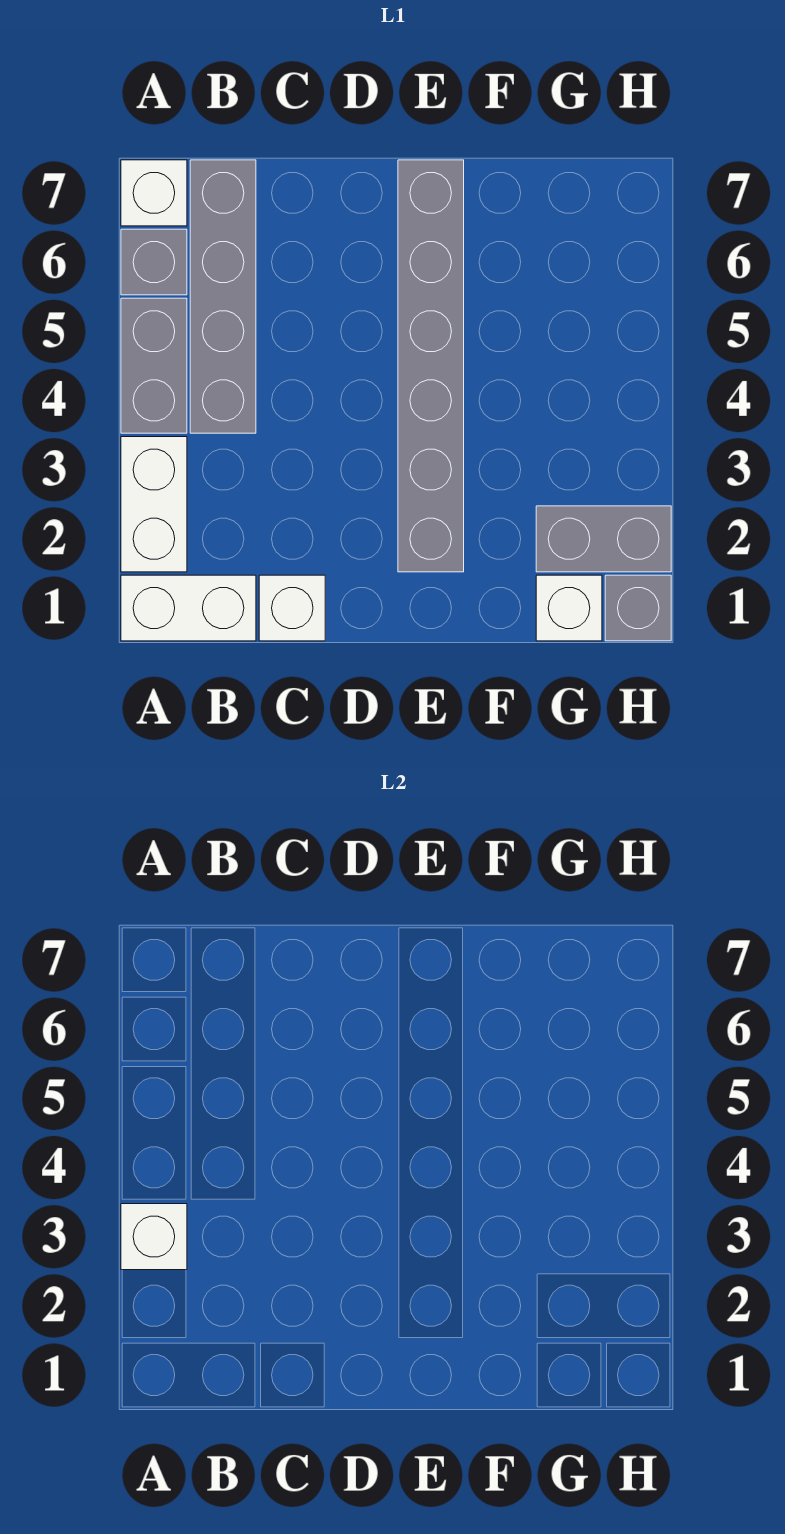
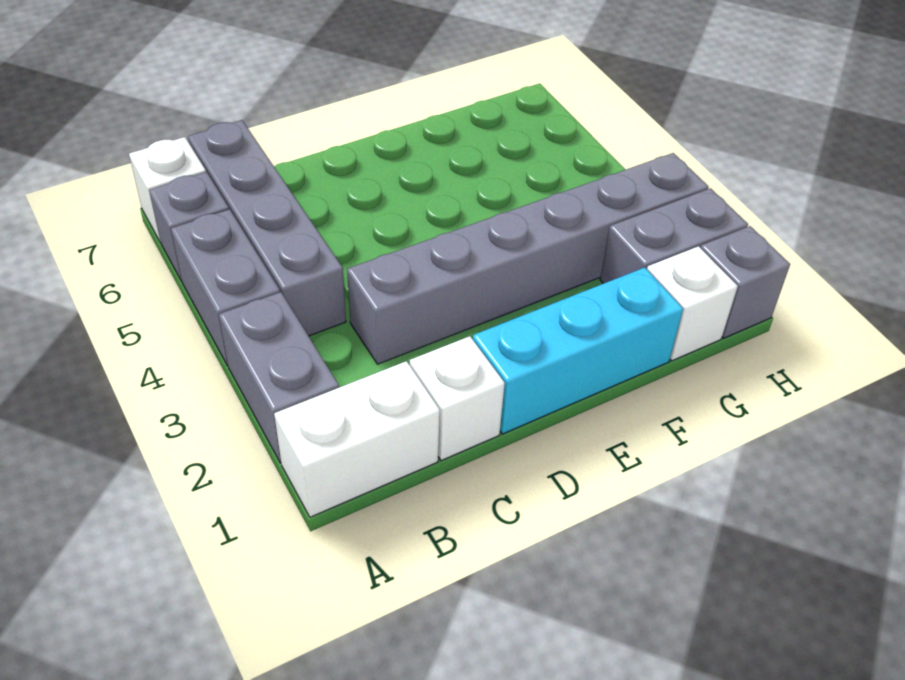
white 1x2 brick [121,437,187,572] -> grey 1x2 brick [219,292,339,463]
white 1x1 brick [121,1204,187,1270] -> none
none -> cyan 1x3 brick [473,267,683,434]
grey 1x6 brick [398,160,464,572] -> grey 1x6 brick turned to [347,153,708,364]

